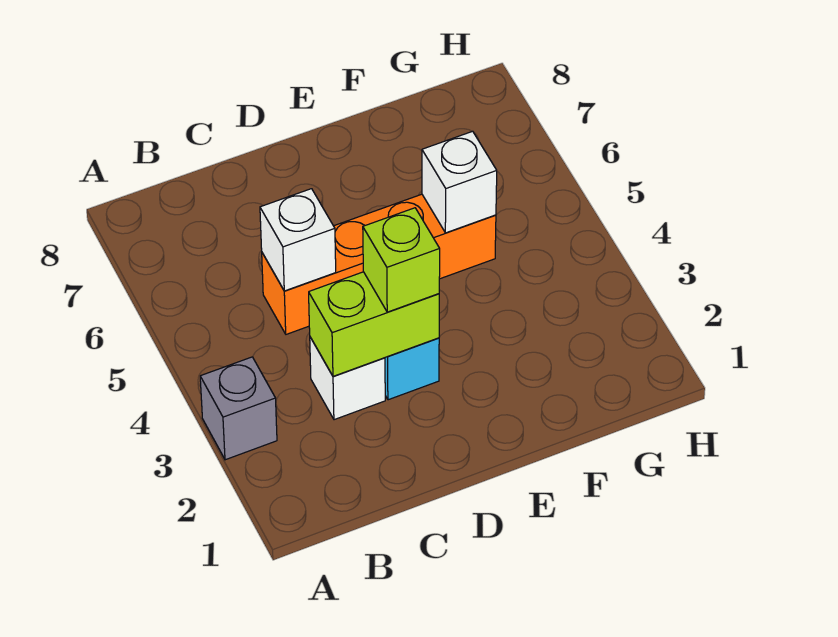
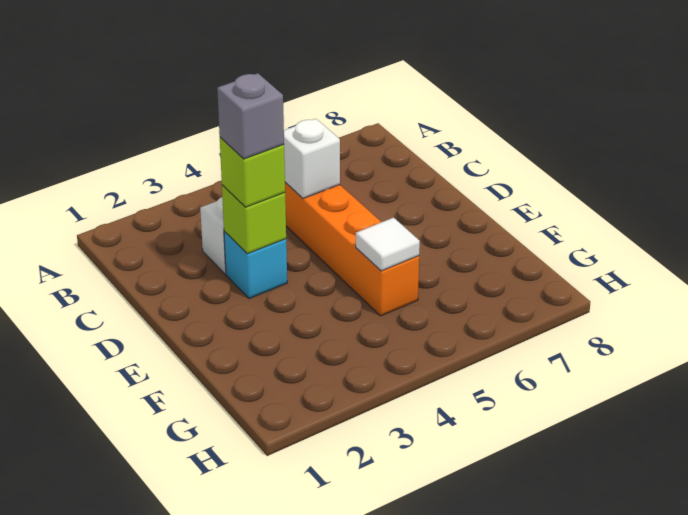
grey 1x1 brick [200,357,277,460] -> grey 1x1 brick moved to [217,73,284,159]
lime 1x2 brick [309,272,439,376] -> lime 1x1 brick [222,185,286,254]
white 1x1 brick [422,131,497,233] -> white 1x1 tile [356,218,420,271]

